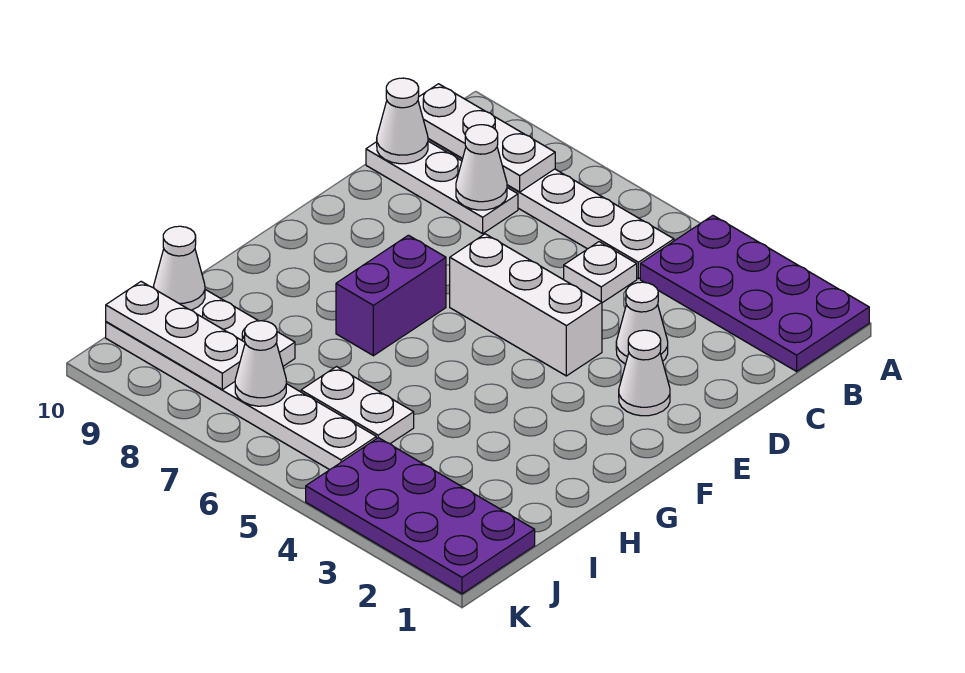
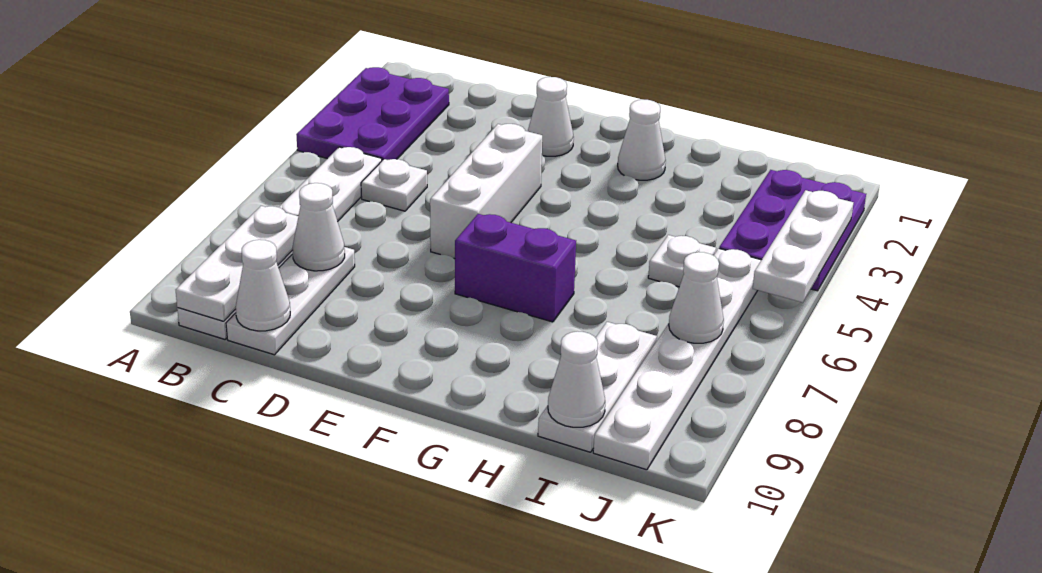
purple 2x4 plate [640,216,869,371] -> purple 2x3 plate [296,67,449,160]
white 1x1 cone [616,282,668,364] -> white 1x1 cone moved to [618,100,666,180]
white 1x2 plate [301,367,414,444] -> white 1x1 plate [648,235,716,287]
purple 2x4 plate [306,438,535,594] -> purple 2x3 plate [719,170,866,291]
white 1x3 plate [106,282,245,390] -> white 1x3 plate moved to [753,190,853,302]

